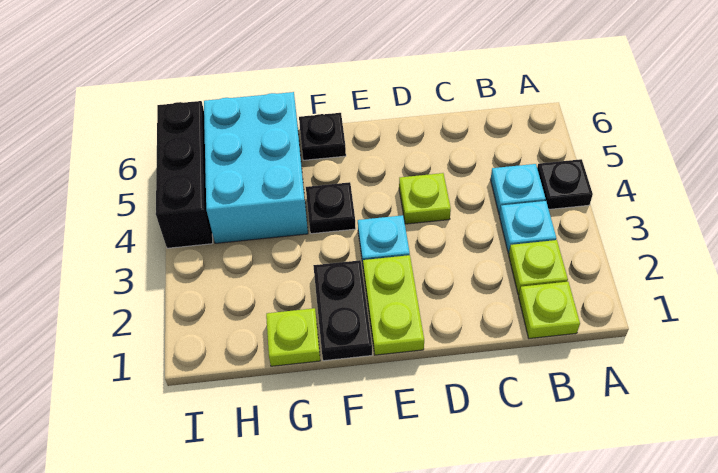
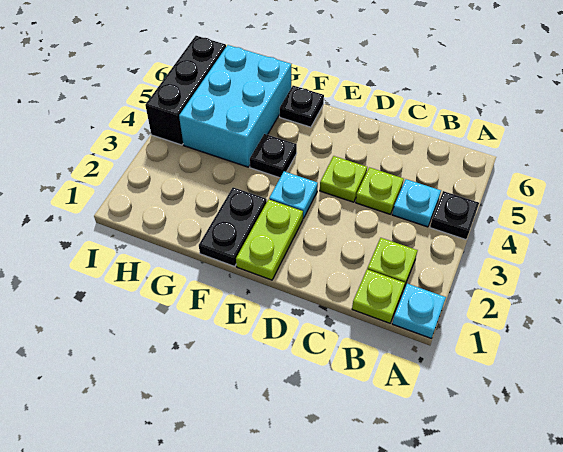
cyan 1x1 plate [499,201,556,253] -> cyan 1x1 plate moved to [392,284,446,338]
lime 1x1 plate [266,308,320,366] -> lime 1x1 plate moved to [356,167,404,214]

